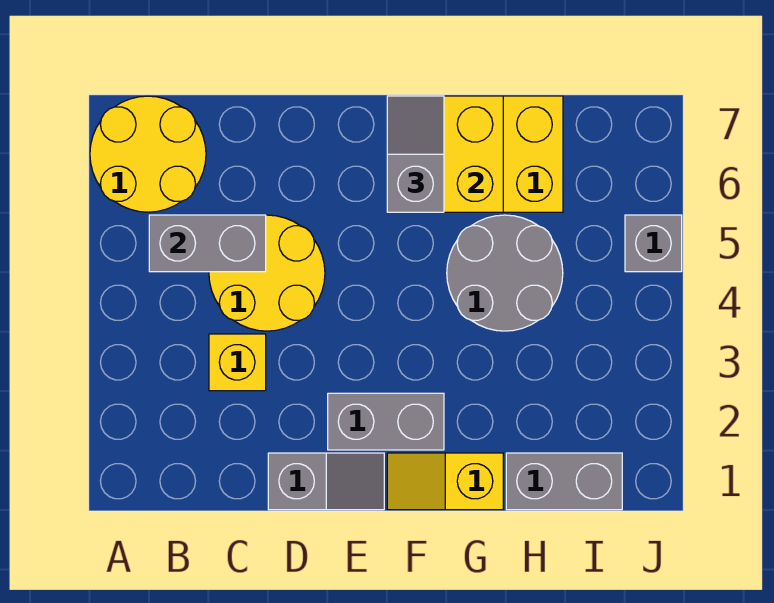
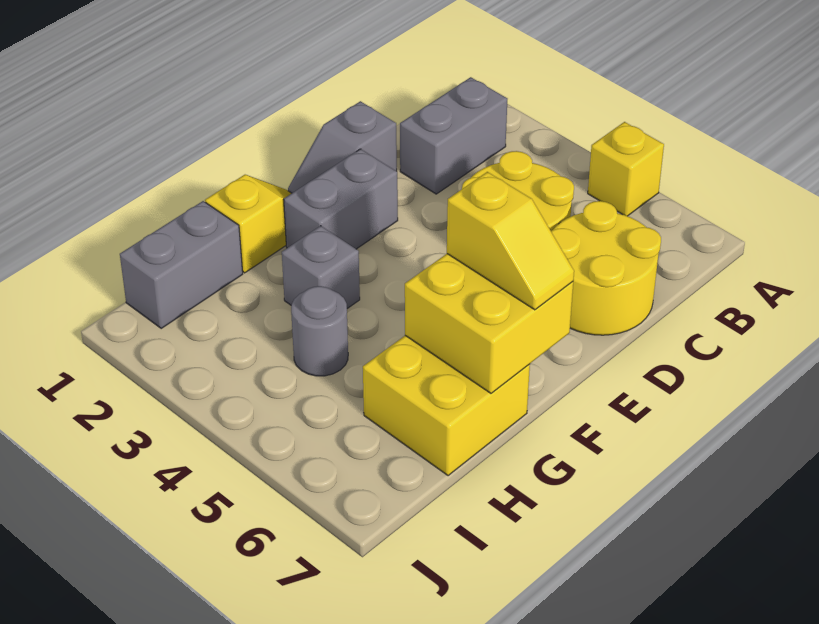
yellow 2x2 round brick [90,96,206,212] -> yellow 2x2 round brick moved to [551,201,661,335]
grey 1x2 brick [149,215,266,272] -> grey 1x2 brick moved to [400,77,507,194]
yellow 1x1 brick [209,334,266,391] -> yellow 1x1 brick moved to [588,122,664,216]
grey 1x2 slope [387,96,444,212] -> yellow 1x2 slope [447,172,574,310]
grey 2x2 round brick [447,215,563,331] -> grey 1x1 round brick [291,286,348,376]
grey 1x1 brick [625,215,682,272] -> grey 1x1 brick moved to [282,226,360,309]

